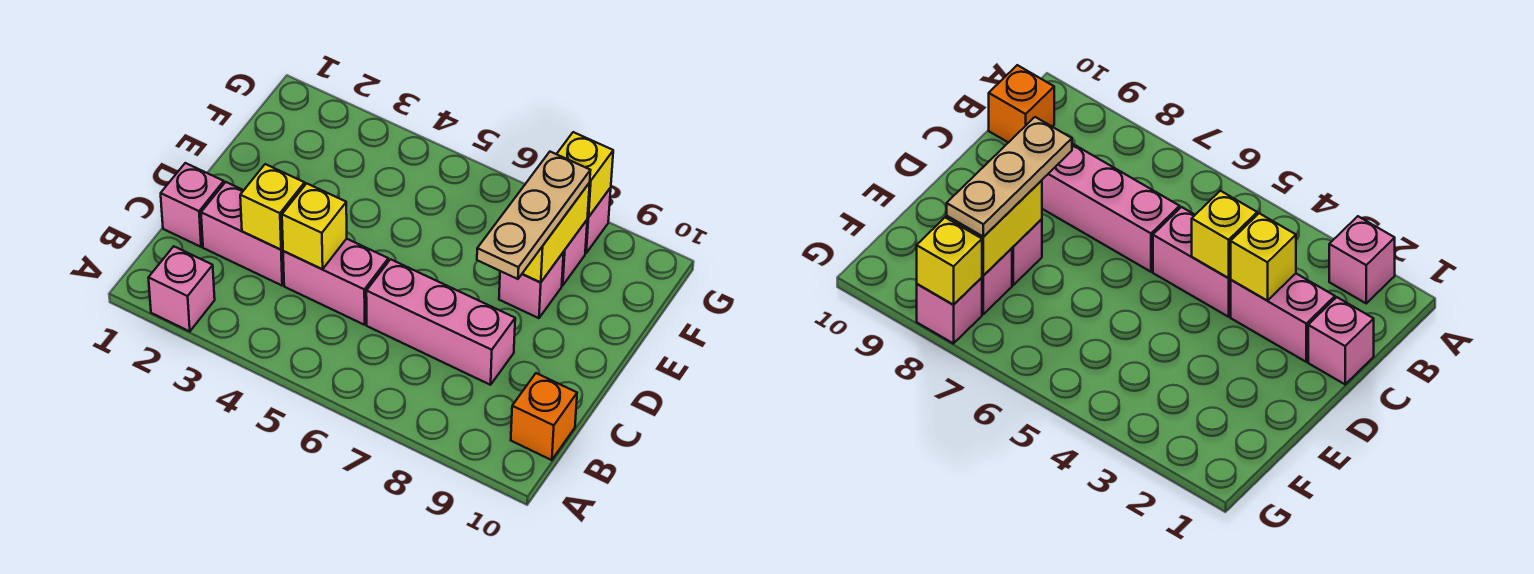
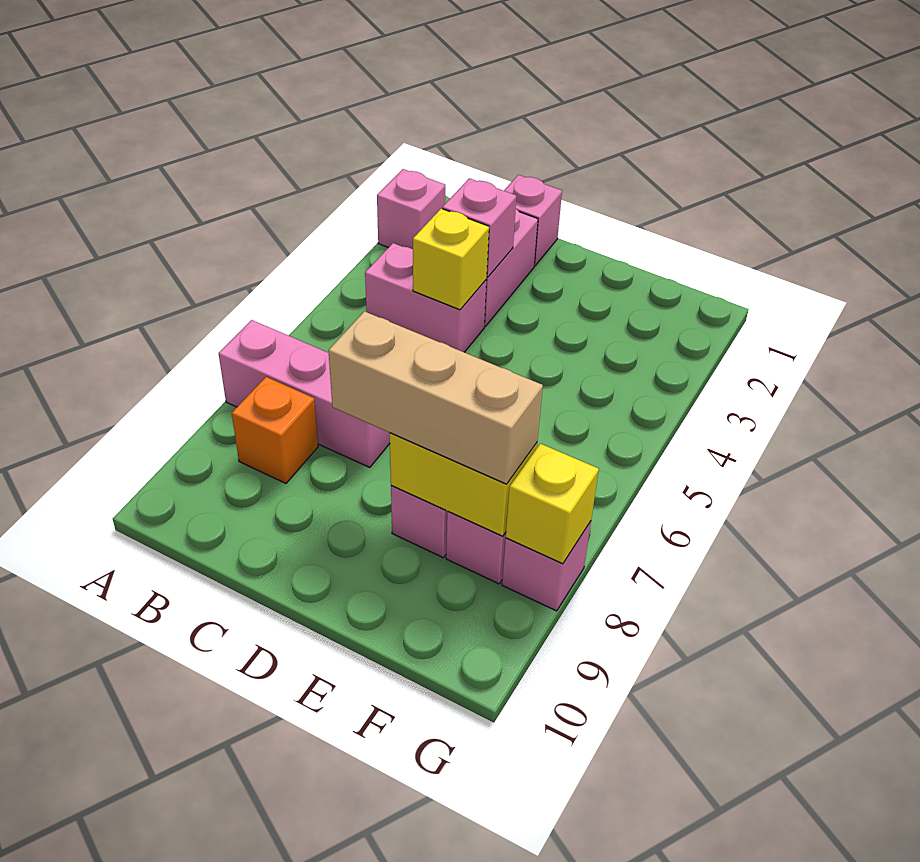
orange 1x1 brick [511,373,577,460] -> orange 1x1 brick moved to [232,377,318,483]
yellow 1x1 brick [240,164,305,250] -> pink 1x1 brick [442,178,516,277]
pink 1x2 brick [283,239,388,325] -> pink 1x2 brick turned to [365,243,487,352]
pink 1x3 brick [366,259,515,385] -> pink 1x3 brick turned to [219,320,390,467]
tan 1x3 plate [477,152,590,279] -> tan 1x3 brick [328,311,543,484]

